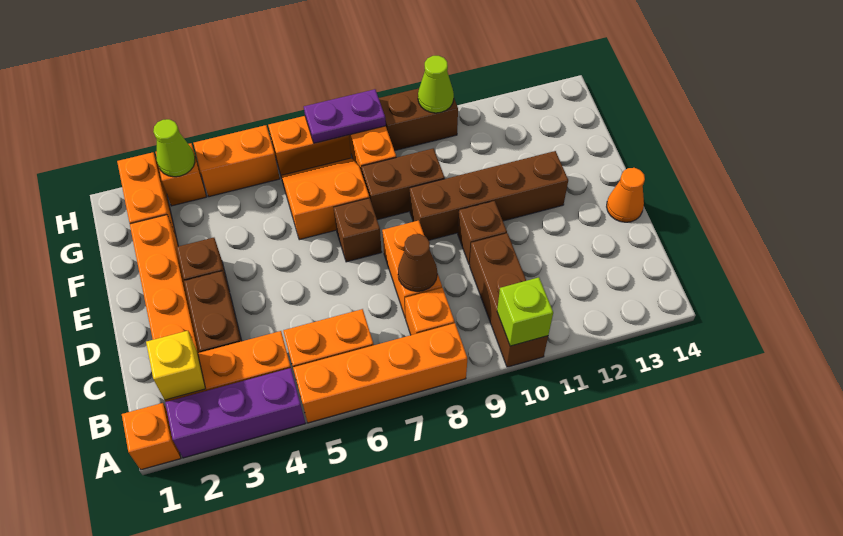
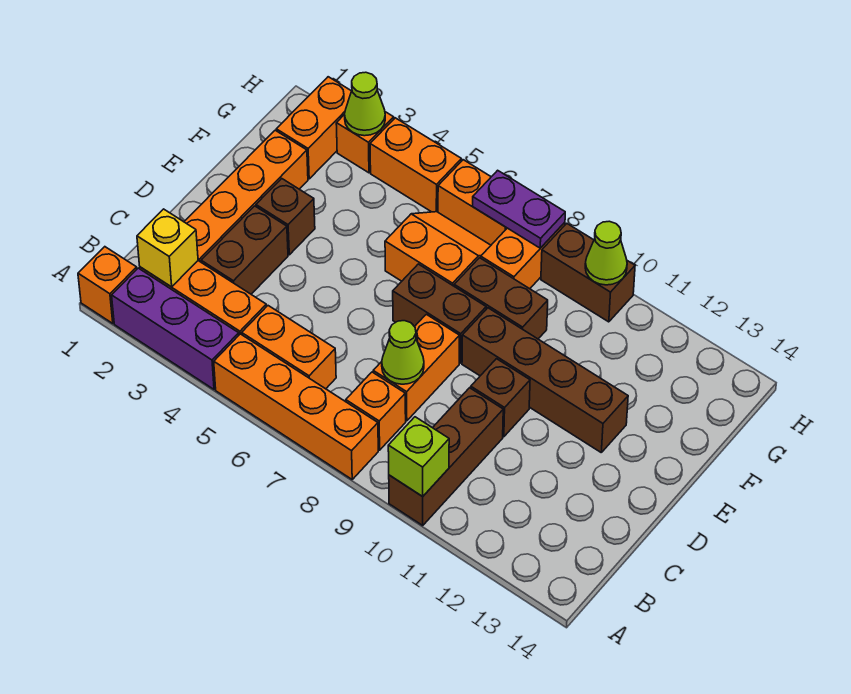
brown 1x1 cone [398,234,437,291] -> lime 1x1 cone [382,321,424,384]
orange 1x1 cone [607,168,645,222] -> none
brown 1x1 brick [333,198,382,262] -> brown 1x2 brick [393,264,486,363]

